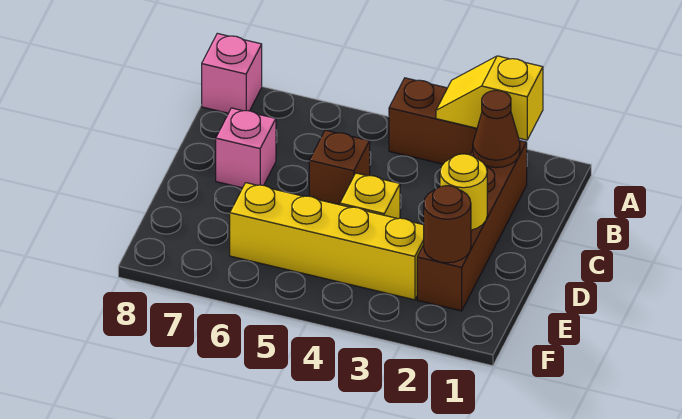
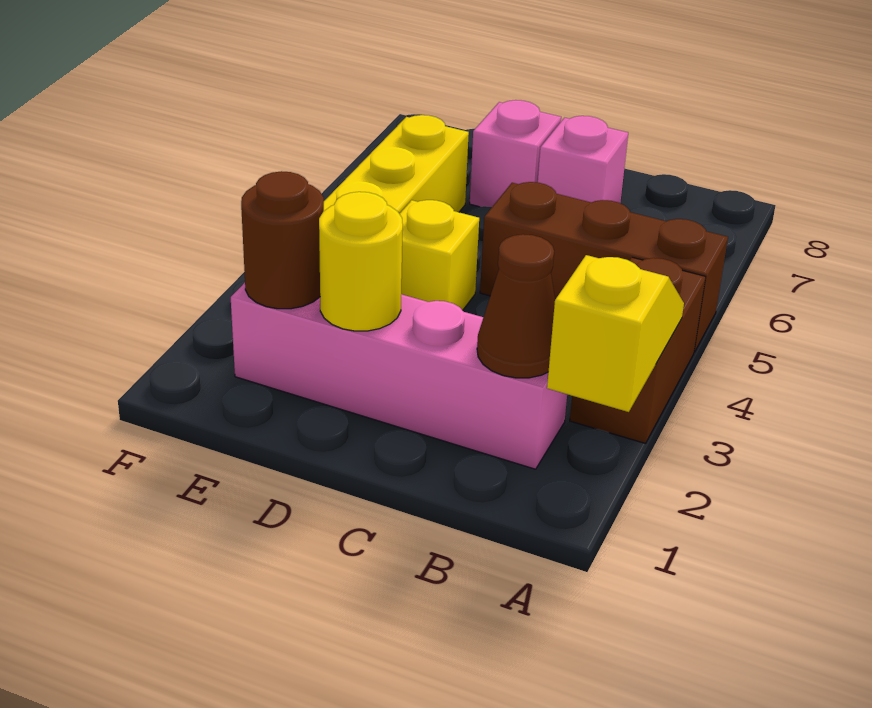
pink 1x1 brick [202,33,262,113] -> pink 1x1 brick moved to [470,100,561,207]
brown 1x4 brick [417,141,527,311] -> pink 1x4 brick [231,283,567,469]
brown 1x1 brick [309,130,370,205] -> brown 1x3 brick [480,182,728,352]

